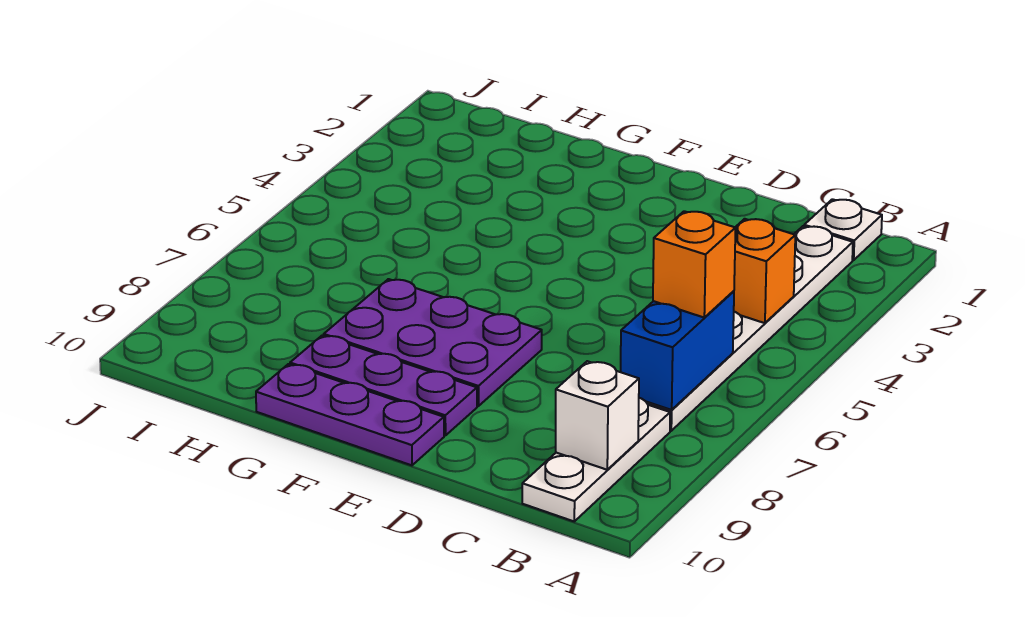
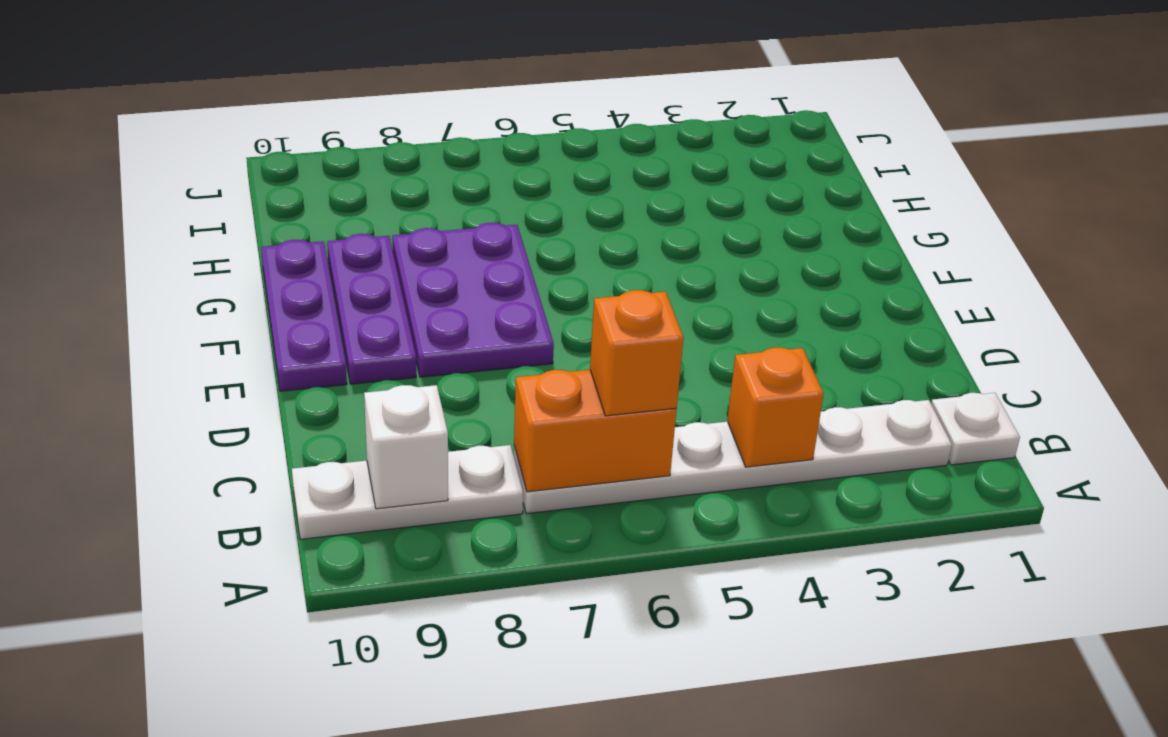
blue 1x2 brick [621,291,734,410] -> orange 1x2 brick [514,370,677,492]

